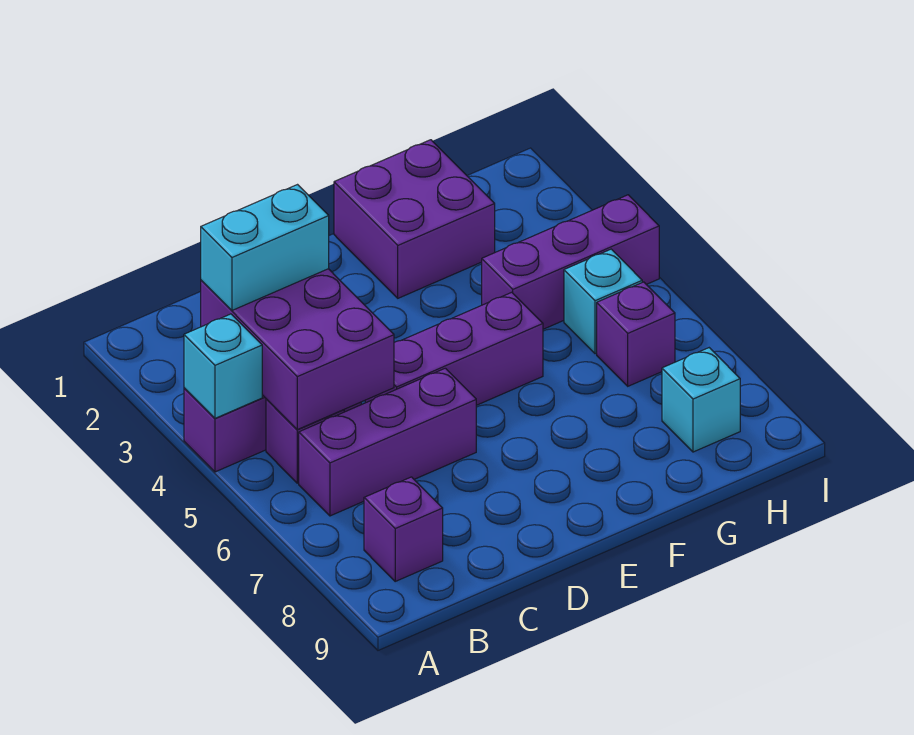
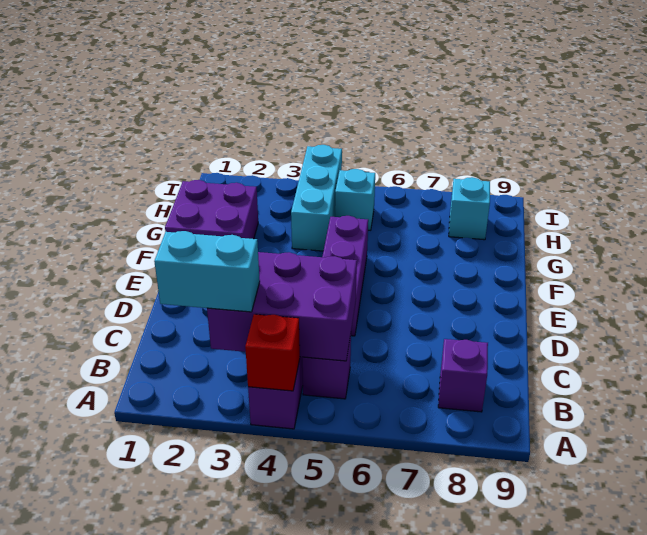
cyan 1x1 brick [184,314,262,418] -> red 1x1 brick [245,314,300,391]
cyan 1x2 brick [201,185,329,310] -> cyan 1x2 brick turned to [154,231,260,312]
purple 1x3 brick [299,368,476,516] -> none
purple 1x3 brick [482,195,659,329] -> cyan 1x3 brick [291,145,342,251]
purple 1x1 brick [597,282,675,386] -> none

